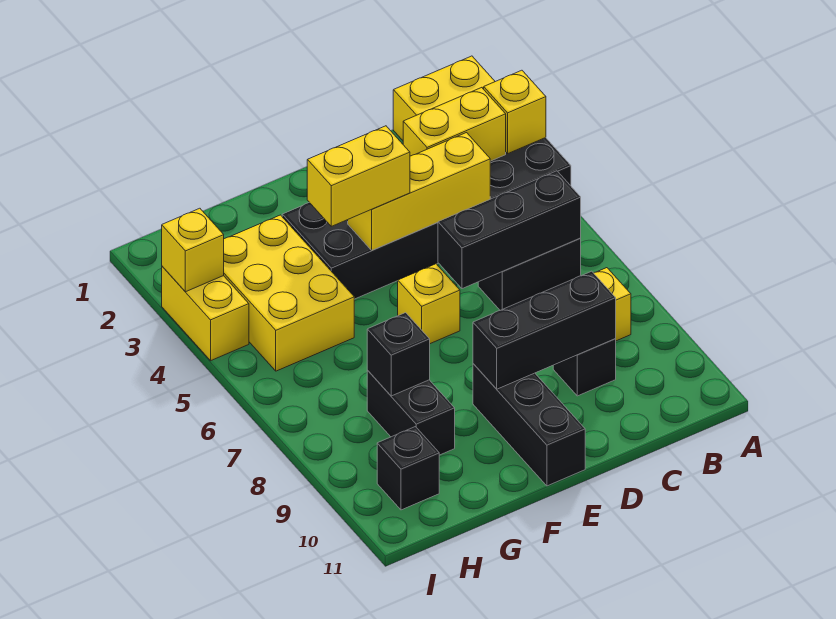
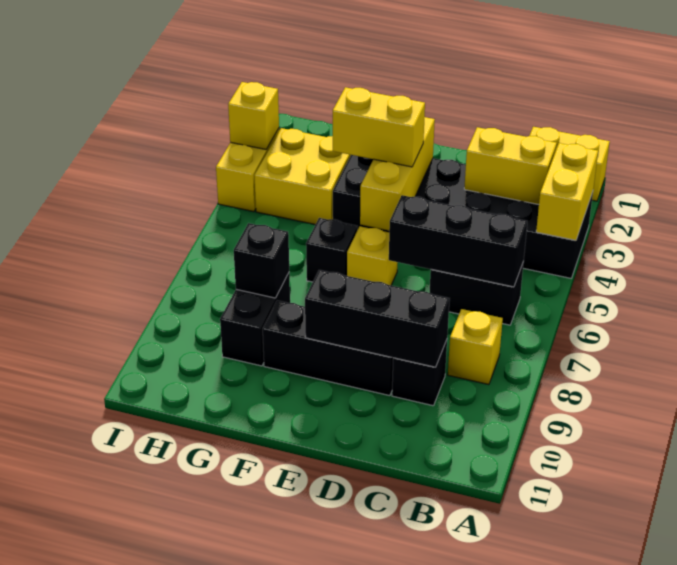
yellow 1x1 brick [484,70,546,153] -> yellow 1x2 brick [536,143,598,240]
yellow 1x3 brick [348,133,490,250] -> yellow 1x3 brick turned to [360,117,435,231]
black 1x3 brick [473,364,585,486] -> black 1x3 brick turned to [263,301,393,396]
yellow 2x3 brick [224,215,354,371] -> yellow 2x2 brick [254,128,351,225]
black 1x1 brick [377,427,439,510] -> black 1x1 brick moved to [306,218,358,282]

